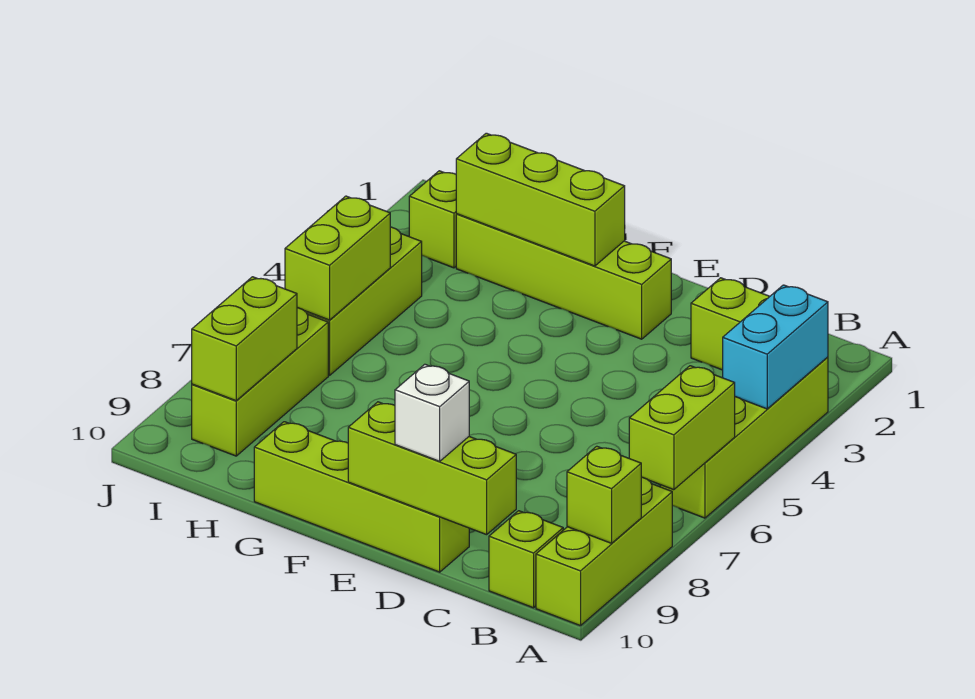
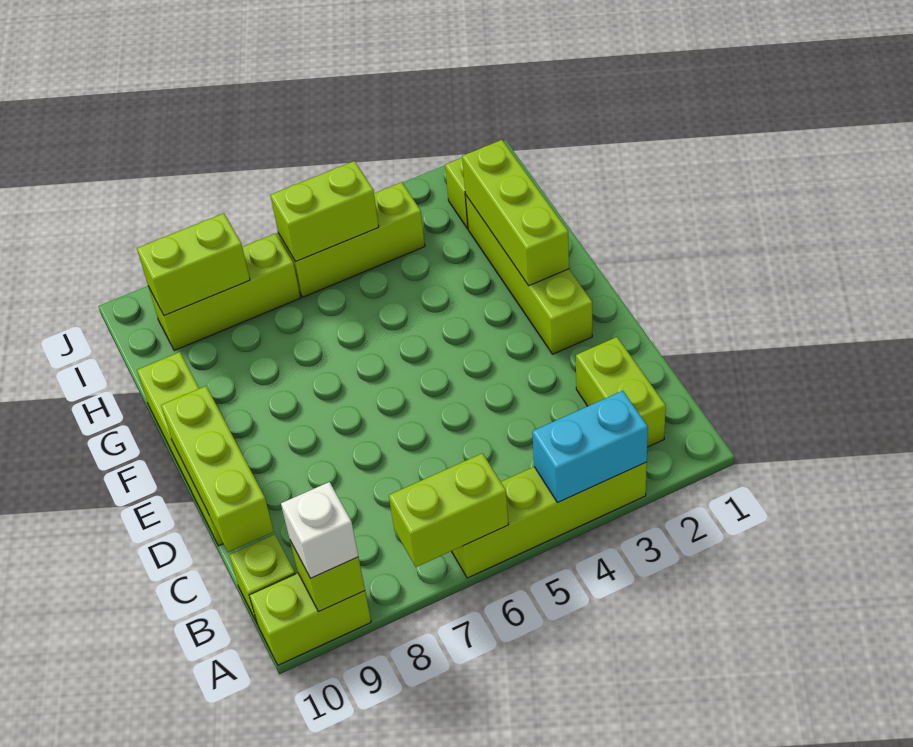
lime 1x3 brick [536,477,672,626] -> lime 1x2 brick [249,573,371,665]
white 1x1 brick [395,364,469,461] -> white 1x1 brick moved to [281,482,358,578]

